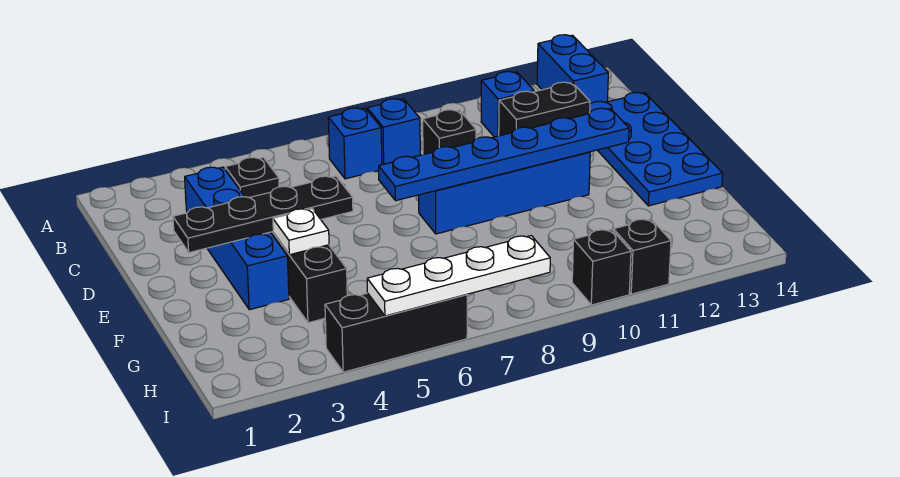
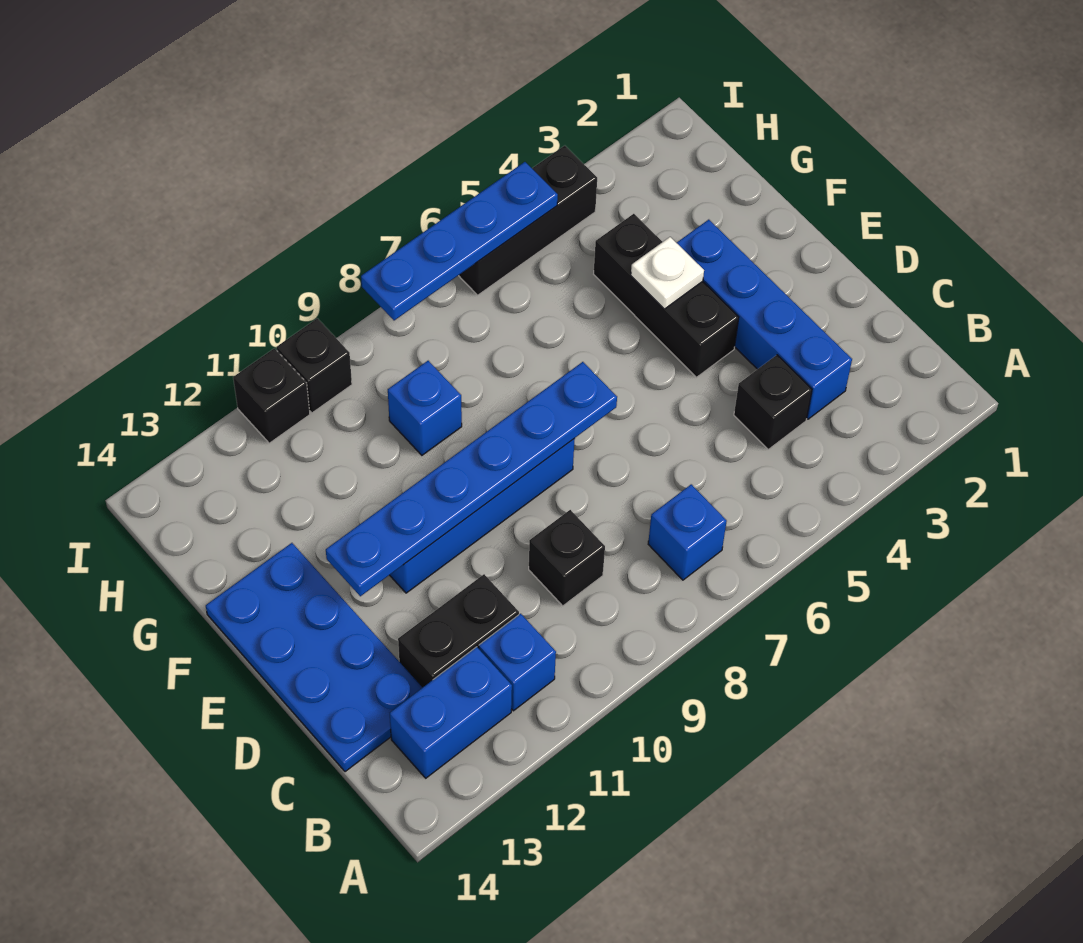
blue 1x2 brick [537,35,608,104] -> blue 1x2 brick turned to [390,647,512,778]
blue 1x1 brick [367,99,420,165] -> blue 1x1 brick moved to [388,361,462,455]
black 1x4 plate [173,176,353,253] -> none
white 1x4 plate [367,236,550,316] -> blue 1x4 plate [361,162,558,320]

